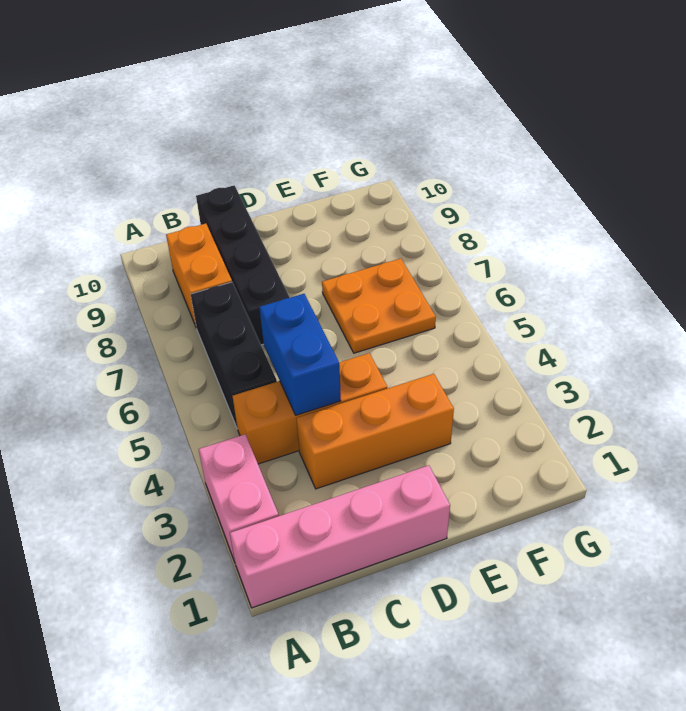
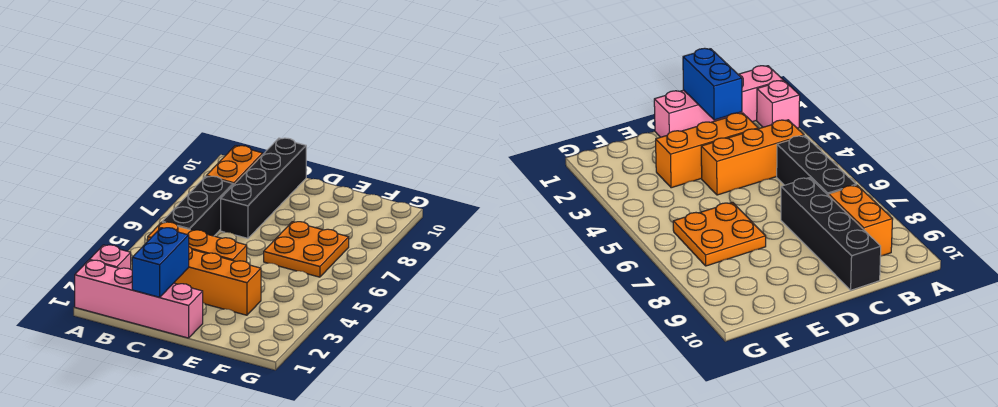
pink 1x2 brick [199,434,279,562] -> pink 1x1 brick [90,245,131,269]
blue 1x2 brick [260,294,341,415] -> blue 1x2 brick moved to [132,228,189,297]

